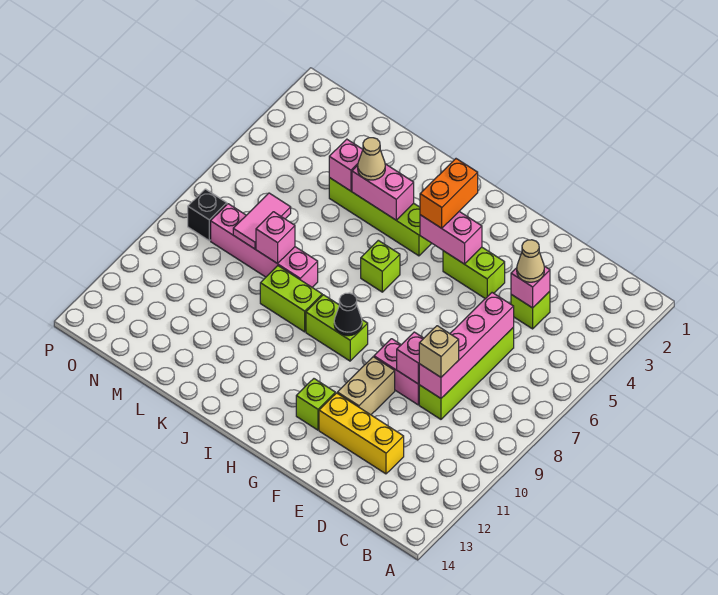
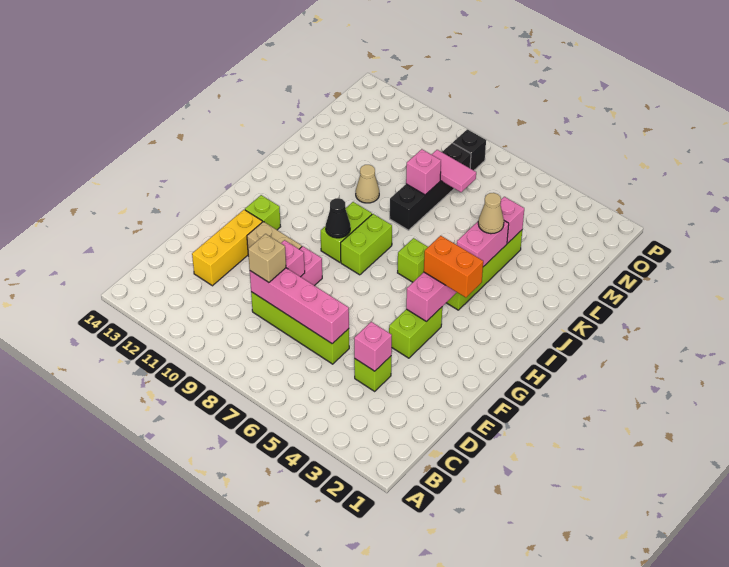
tan 1x1 cone [517,240,544,282] -> tan 1x1 cone moved to [356,165,379,203]
lime 1x2 brick [260,266,322,332] -> lime 1x2 brick moved to [341,214,392,275]
pink 1x4 brick [211,204,318,287] -> black 1x4 brick [390,143,471,230]

